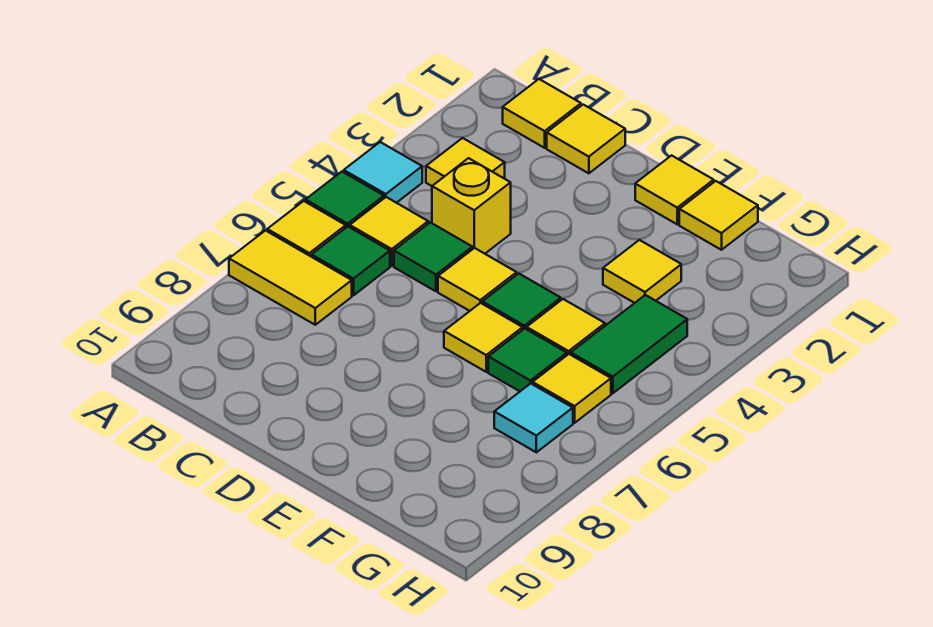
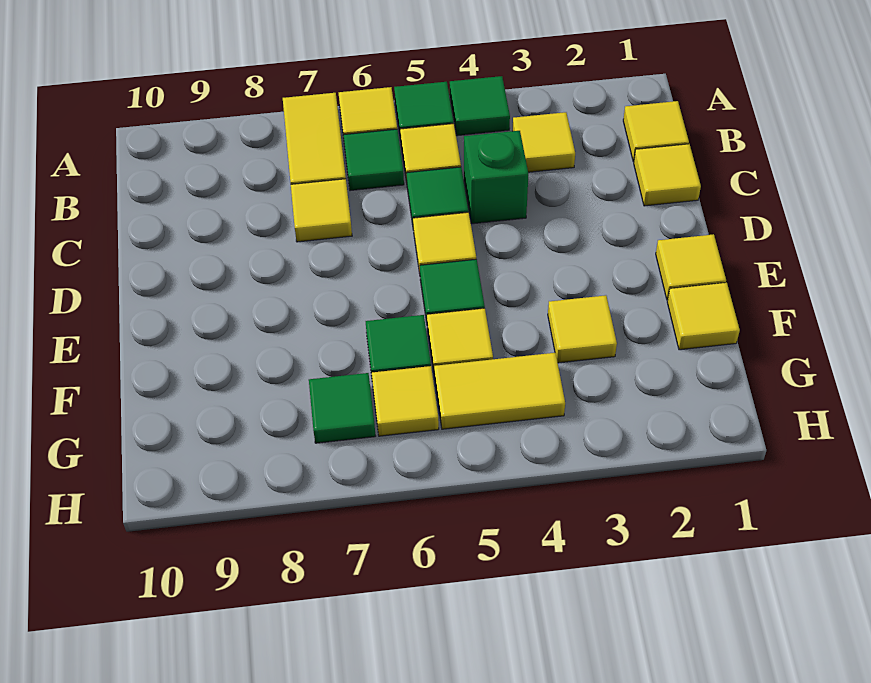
cyan 1x1 tile [344,142,422,203] -> green 1x1 tile [450,76,510,136]
yellow 1x1 brick [432,158,511,254] -> green 1x1 brick [464,131,528,224]
yellow 1x1 tile [444,303,523,372] -> yellow 1x1 tile moved to [291,179,352,242]
green 1x2 tile [571,295,687,393] -> yellow 1x2 tile [434,353,565,429]
cyan 1x1 tile [494,383,573,452] -> green 1x1 tile [309,373,375,443]

